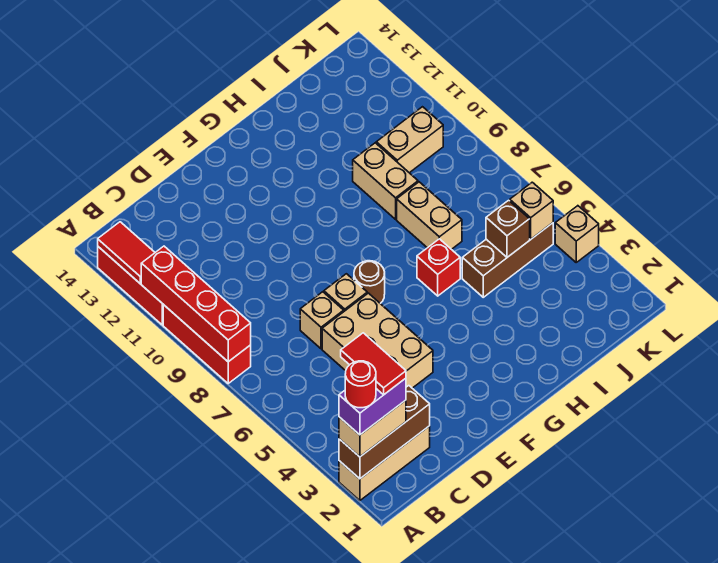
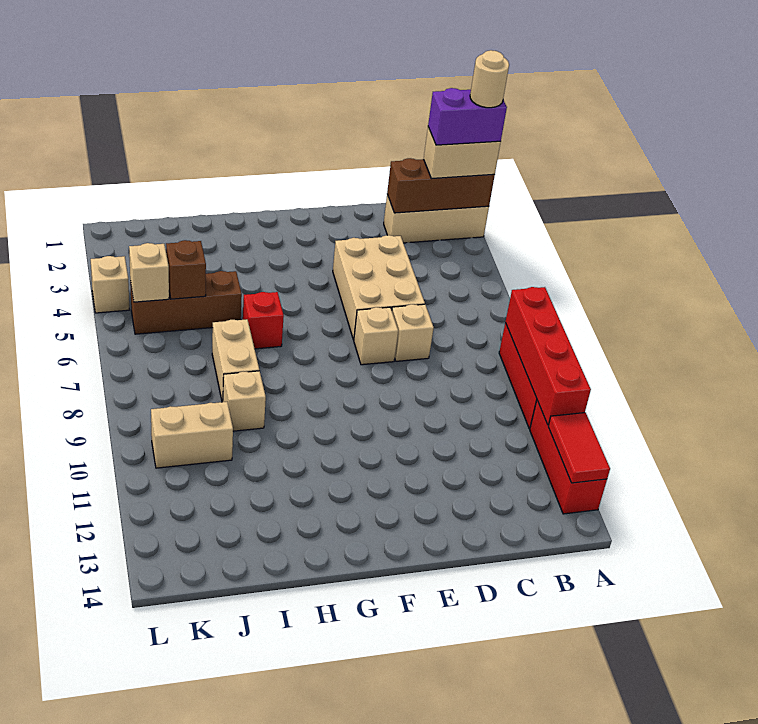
red 1x1 round brick [345,361,376,408] -> tan 1x1 round brick [470,50,509,108]
red 1x2 tile [341,333,406,395] -> none
brown 1x1 round brick [354,261,385,304] -> none
tan 1x2 brick [353,143,418,219] -> tan 1x1 brick [223,371,266,431]

